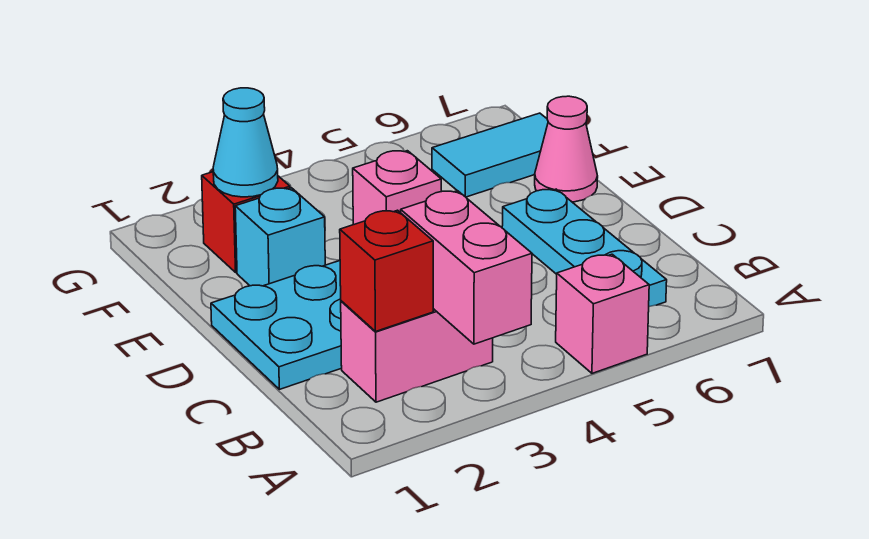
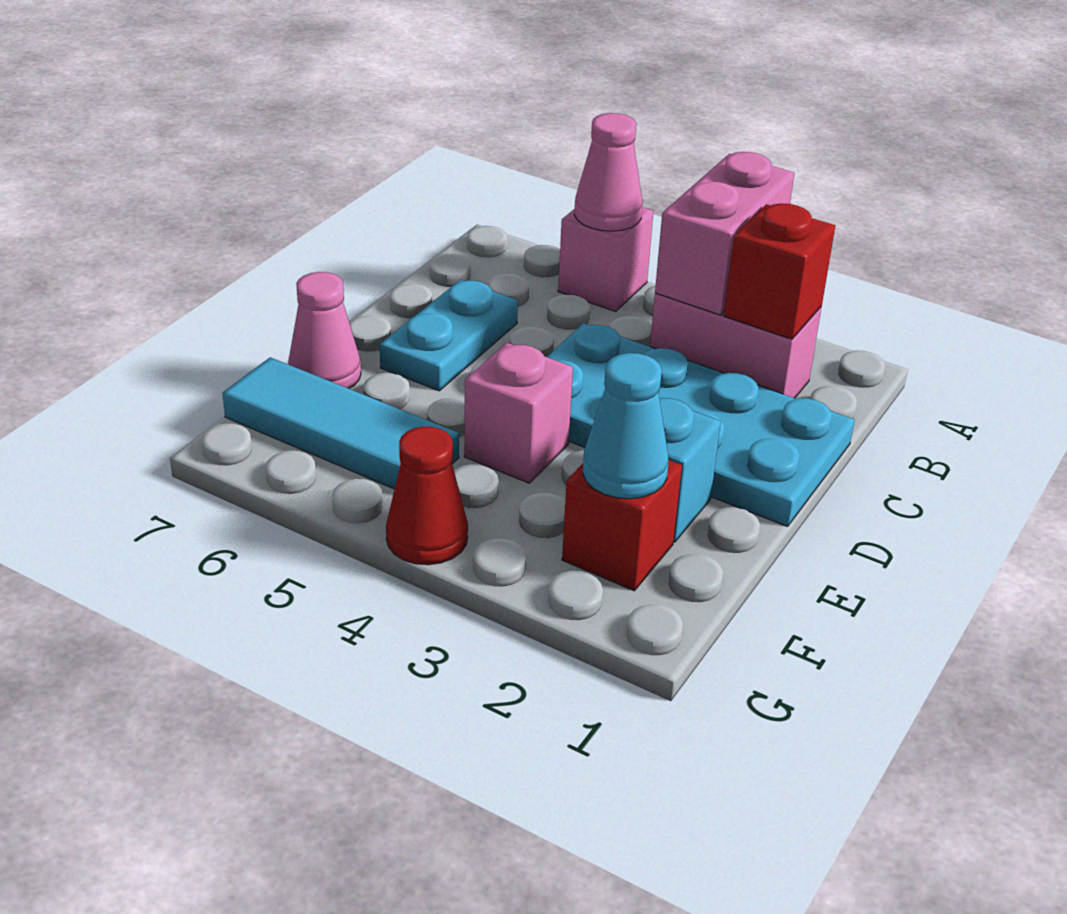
none -> pink 1x1 cone [574,113,642,231]
cyan 1x3 plate [502,189,667,307] -> cyan 1x2 plate [380,280,518,391]
cyan 1x2 tile [432,113,548,197] -> cyan 1x3 tile [223,357,459,489]
none -> red 1x1 cone [386,427,468,565]

